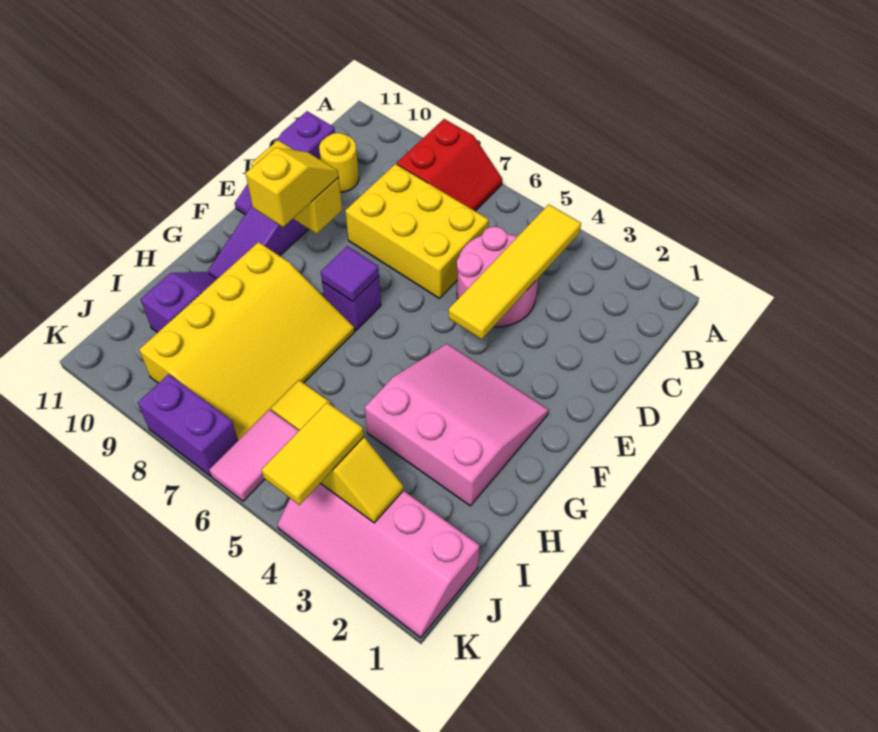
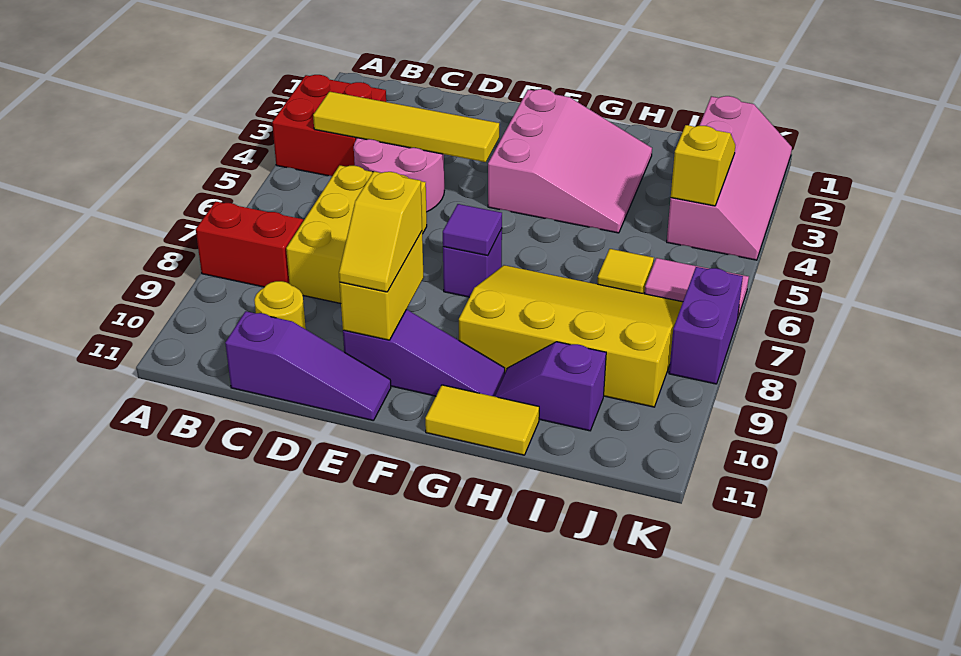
none -> red 2x2 brick [272,75,386,176]
yellow 1x2 slope [246,148,339,227] -> yellow 1x2 slope turned to [339,171,422,292]
pink 3x3 slope [365,344,549,506] -> pink 3x3 slope turned to [488,89,652,233]
yellow 1x2 tile [261,403,364,505] -> yellow 1x2 tile moved to [425,385,539,455]

